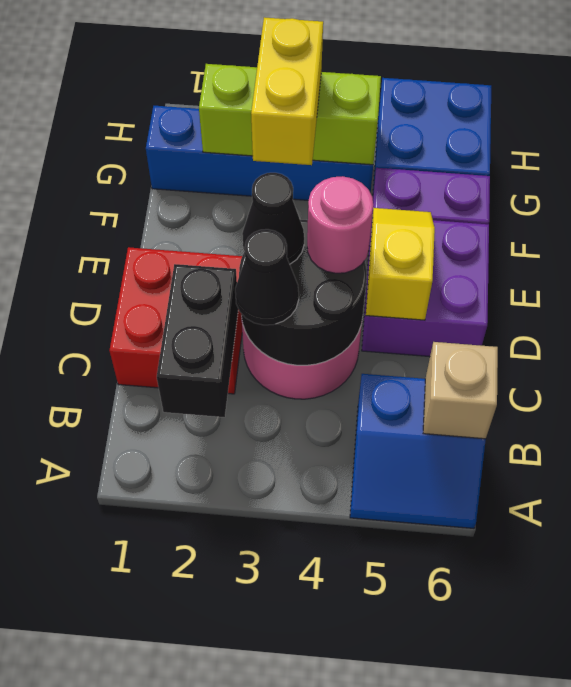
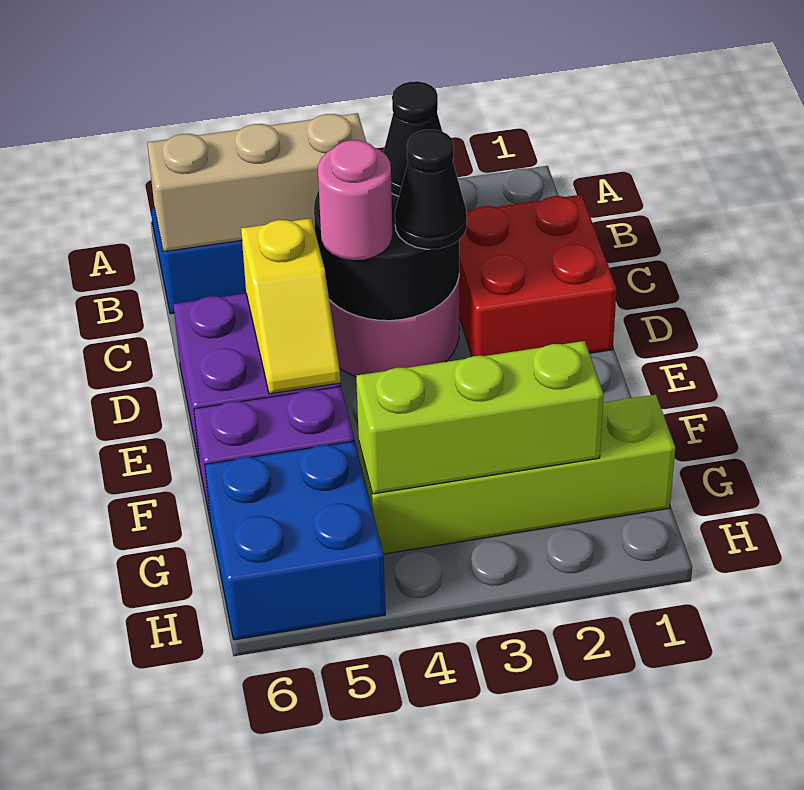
black 1x2 brick [157,264,238,417] -> none
tan 1x1 brick [423,342,498,439] -> tan 1x3 brick [147,113,366,252]
yellow 1x2 brick [251,17,323,165] -> none
blue 1x4 brick [146,106,373,200] -> lime 1x4 brick [359,395,675,554]

